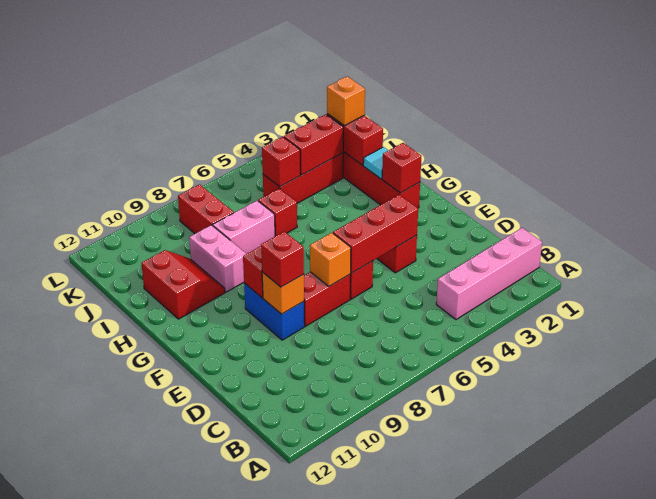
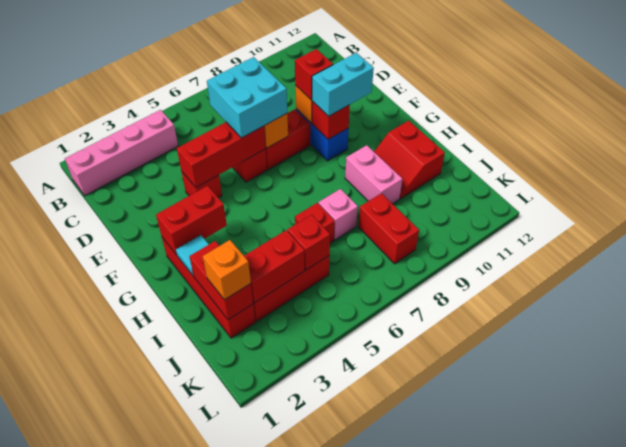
none -> cyan 2x2 brick [207,57,287,138]
none -> cyan 1x2 brick [312,53,374,116]
red 1x1 brick [382,143,421,193] -> red 1x2 brick [156,186,227,255]
pink 1x2 brick [213,201,275,254] -> pink 1x1 brick [319,189,358,240]

